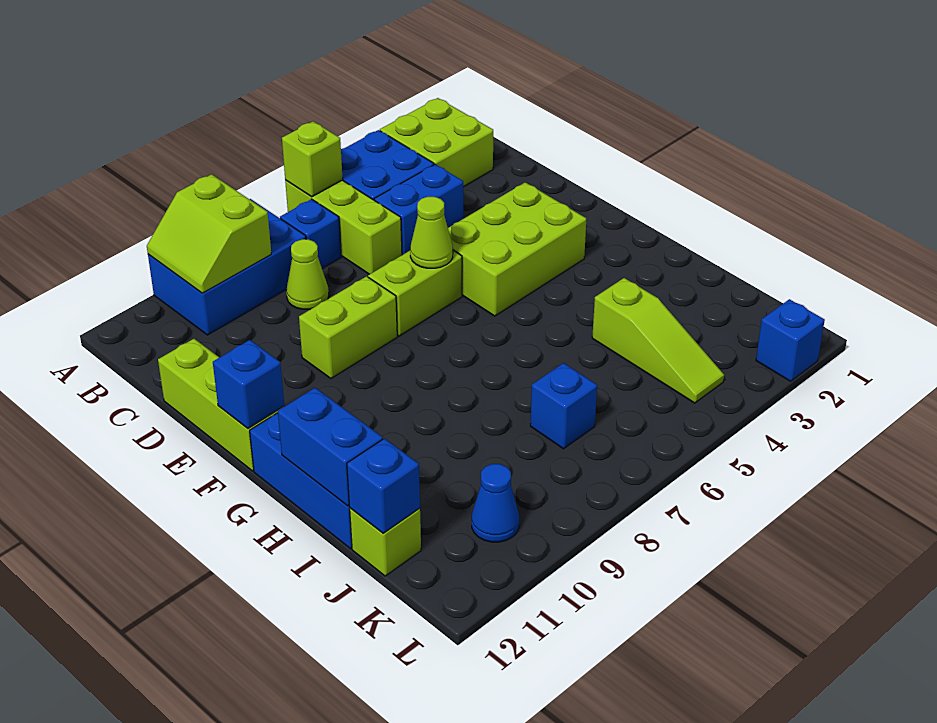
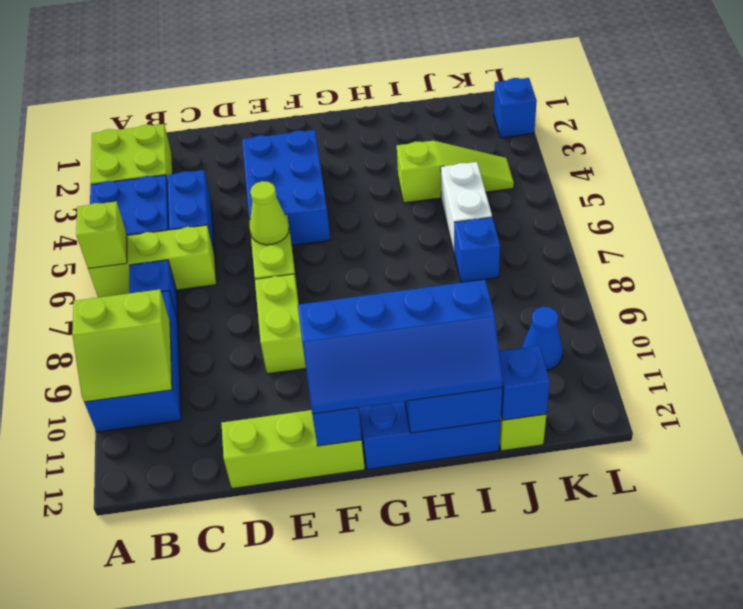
lime 1x1 cone [286,239,329,309] -> none
lime 2x3 brick [448,182,586,316] -> blue 2x3 brick [242,130,330,245]
none -> blue 2x4 slope [298,279,503,414]
none -> white 1x2 brick [441,162,492,251]

